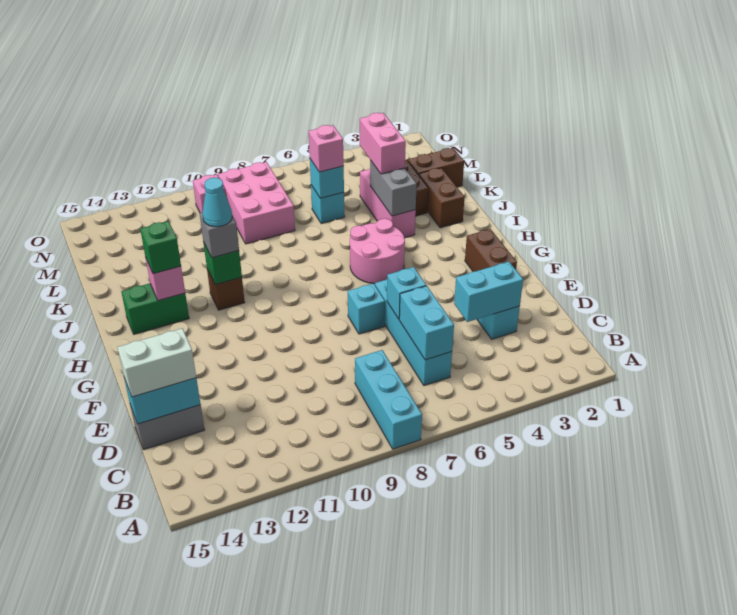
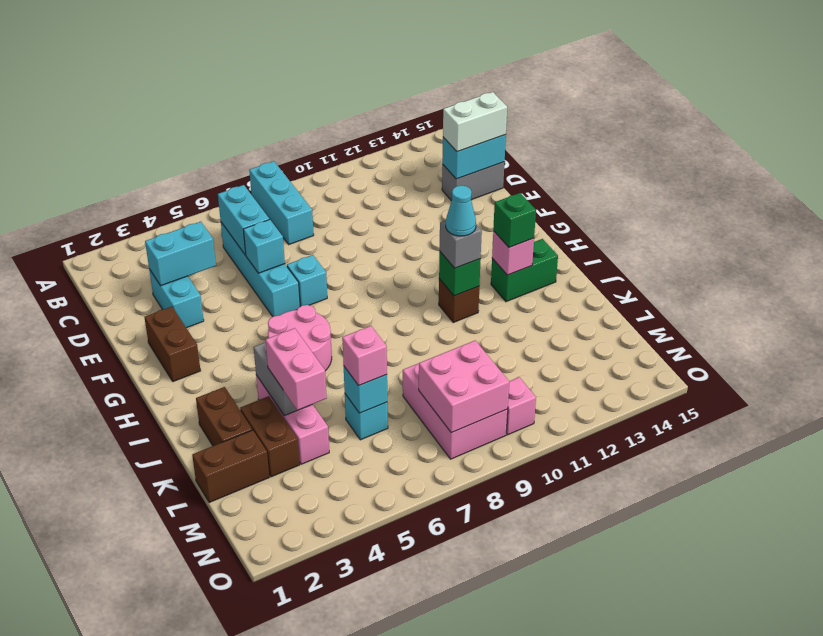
none -> pink 2x2 brick [419,340,509,433]

